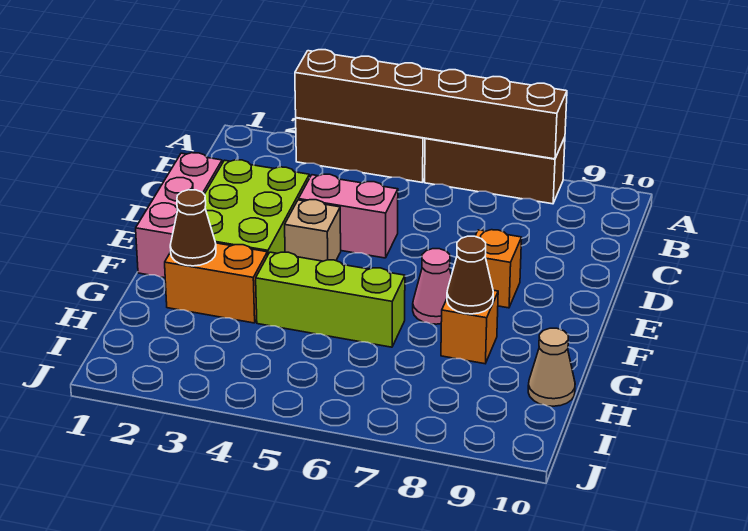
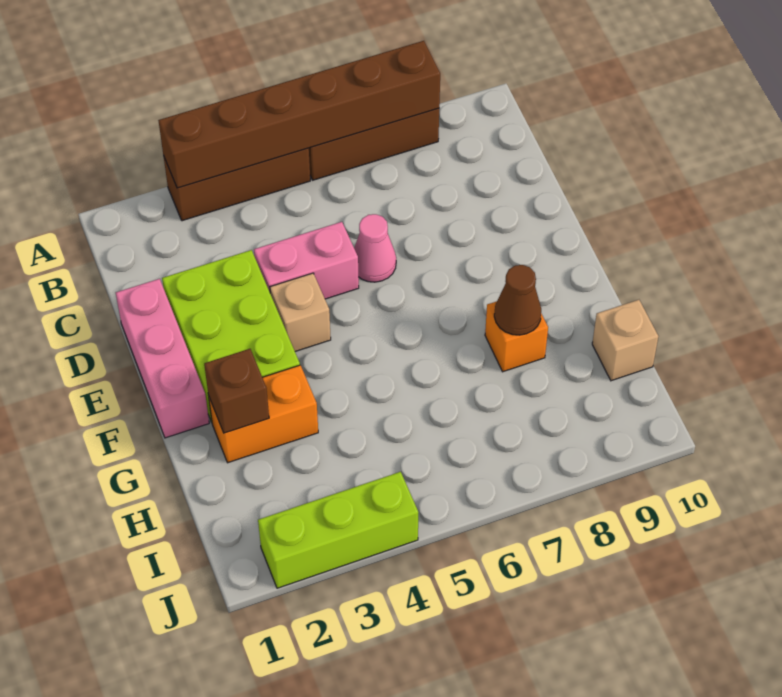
orange 1x1 brick [475,230,522,308] -> none
pink 1x1 cone [413,249,451,324] -> pink 1x1 cone moved to [354,214,396,282]
brown 1x1 cone [170,190,216,266] -> brown 1x1 brick [204,349,269,433]
lime 1x3 brick [256,252,405,347] -> lime 1x3 brick moved to [258,472,418,588]
tan 1x1 cone [528,328,575,406] -> tan 1x1 brick [592,300,658,381]

